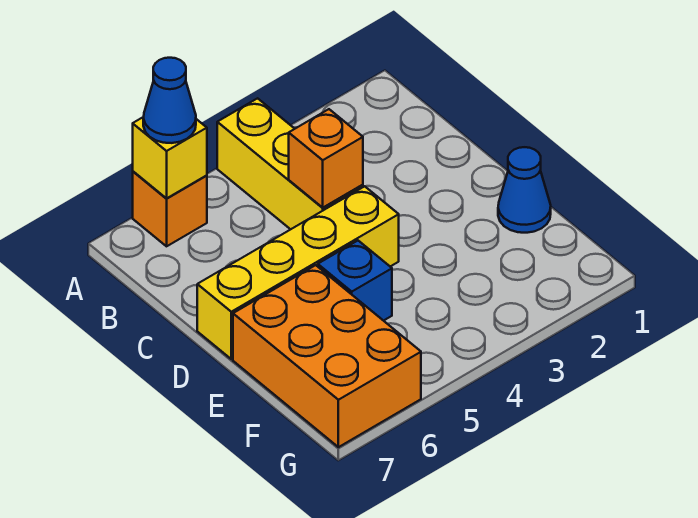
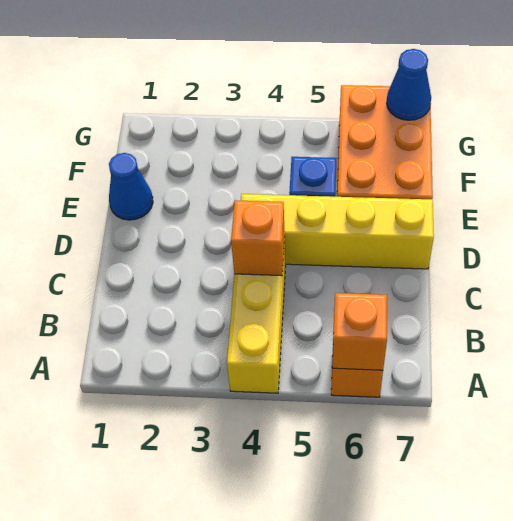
yellow 1x1 brick [133,117,207,199] -> orange 1x1 brick [332,293,387,370]
blue 1x1 cone [143,58,196,143] -> blue 1x1 cone moved to [387,49,431,120]

